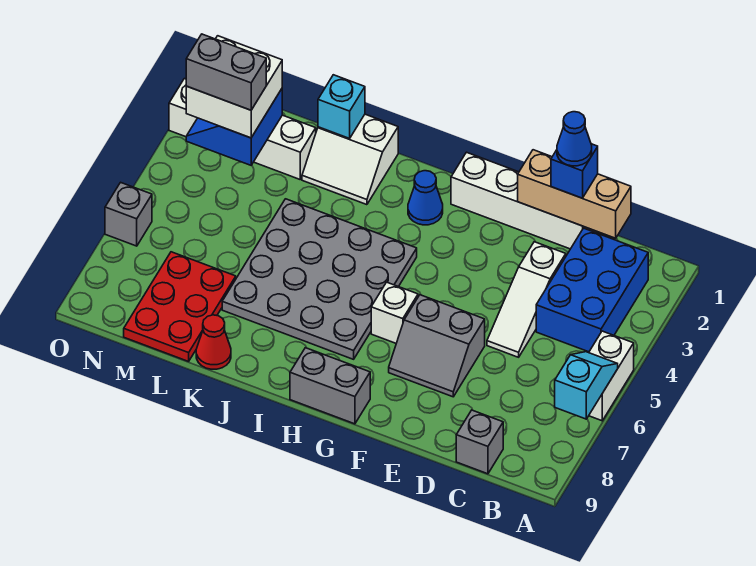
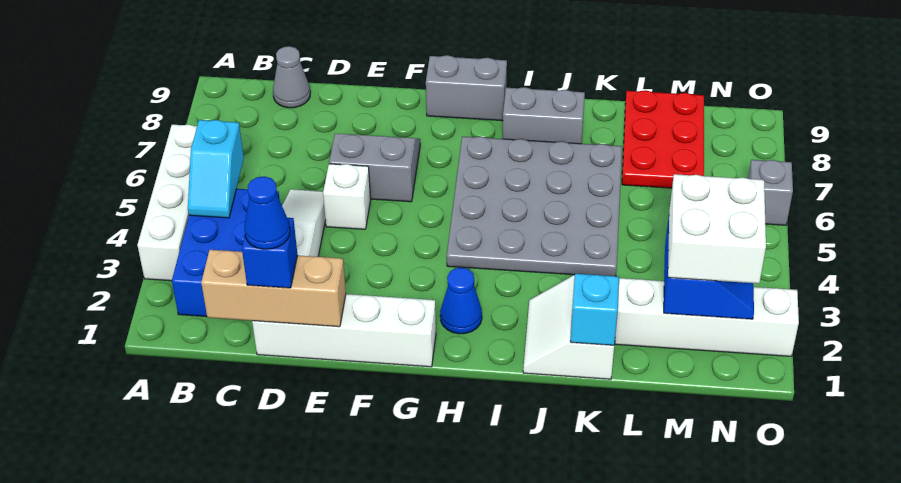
white 1x2 brick [589,331,634,421] -> white 1x4 brick [137,124,197,281]
cyan 1x2 slope [555,352,618,419] -> cyan 1x2 slope moved to [188,120,244,218]
grey 1x1 brick [456,410,503,474] -> grey 1x1 cone [273,46,310,108]
white 1x1 brick [371,282,418,343] -> white 1x1 brick moved to [323,164,371,229]
white 2x2 slope [302,114,398,205] -> white 2x2 slope turned to [523,275,614,379]
red 1x1 cone [196,315,231,369] -> none
grey 1x2 brick [186,34,266,110] -> grey 1x2 brick moved to [503,87,585,144]

